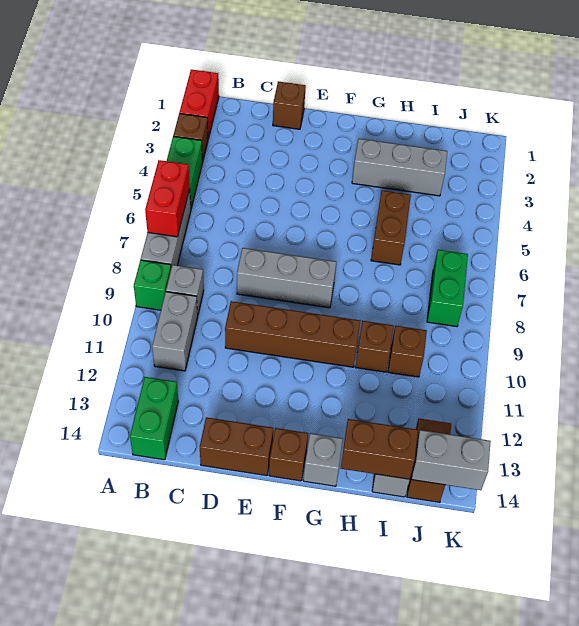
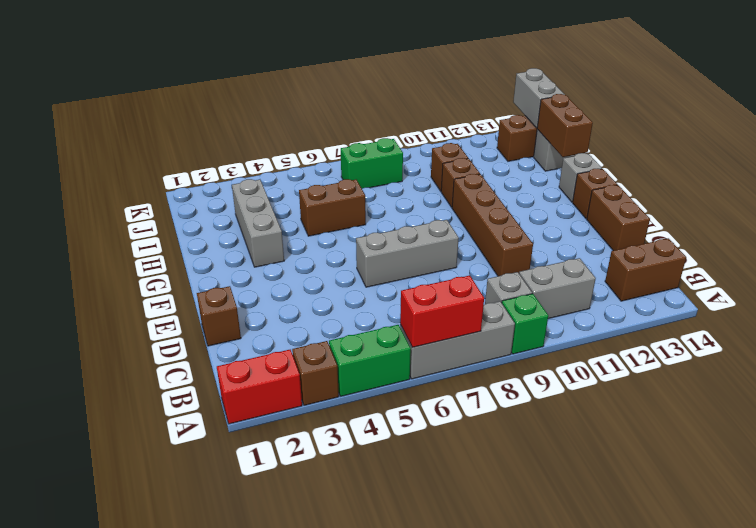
green 1x2 brick [130,377,178,460] -> brown 1x2 brick [605,238,686,301]
grey 1x3 brick [237,248,336,308] -> grey 1x3 brick turned to [356,220,459,287]

